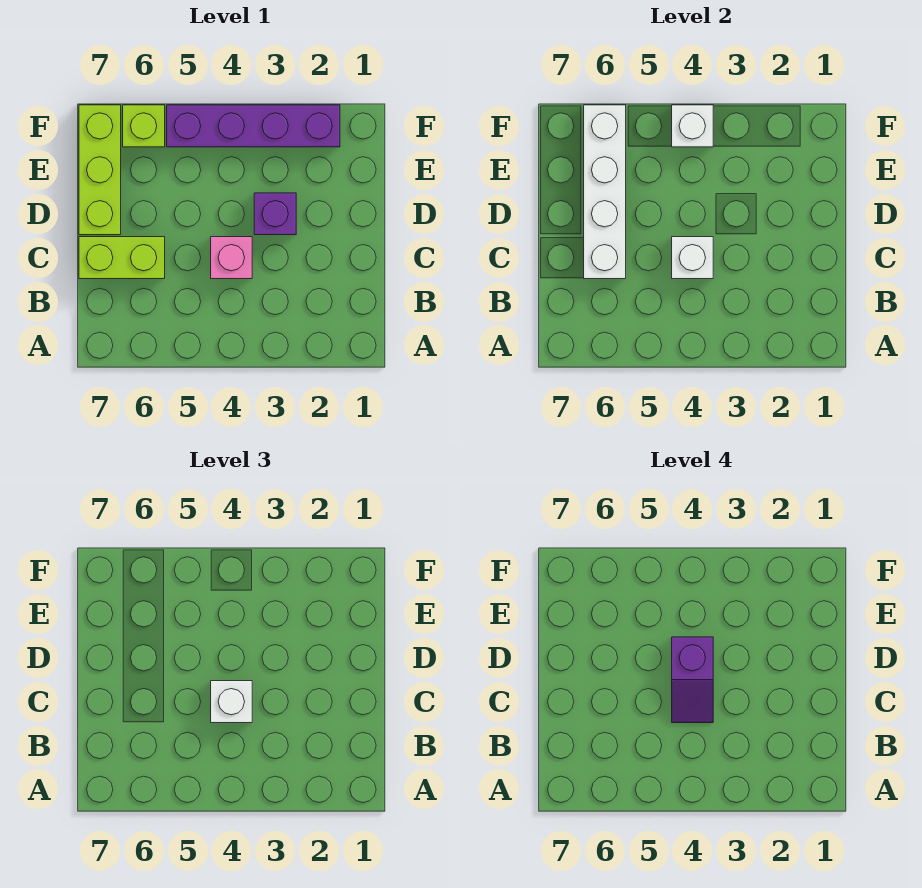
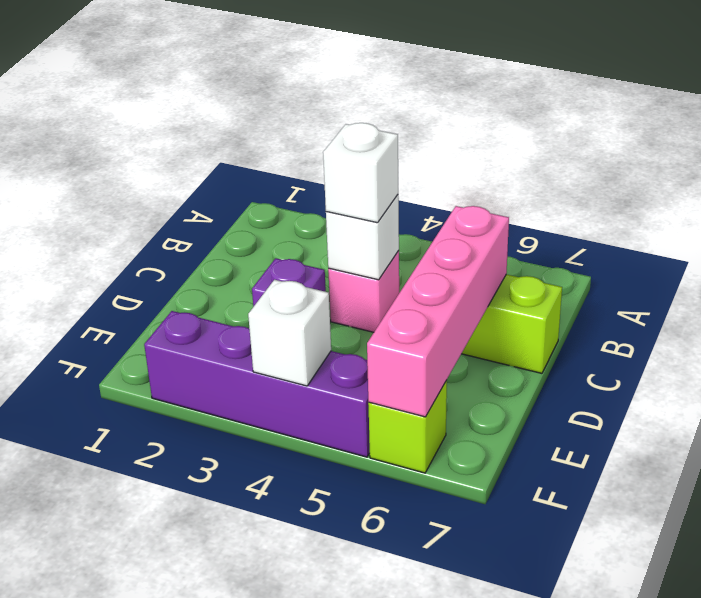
purple 1x2 slope [672,637,713,723] -> none
white 1x4 brick [584,105,626,279] -> pink 1x4 brick [367,206,509,417]
lime 1x3 brick [79,105,121,235] -> none

